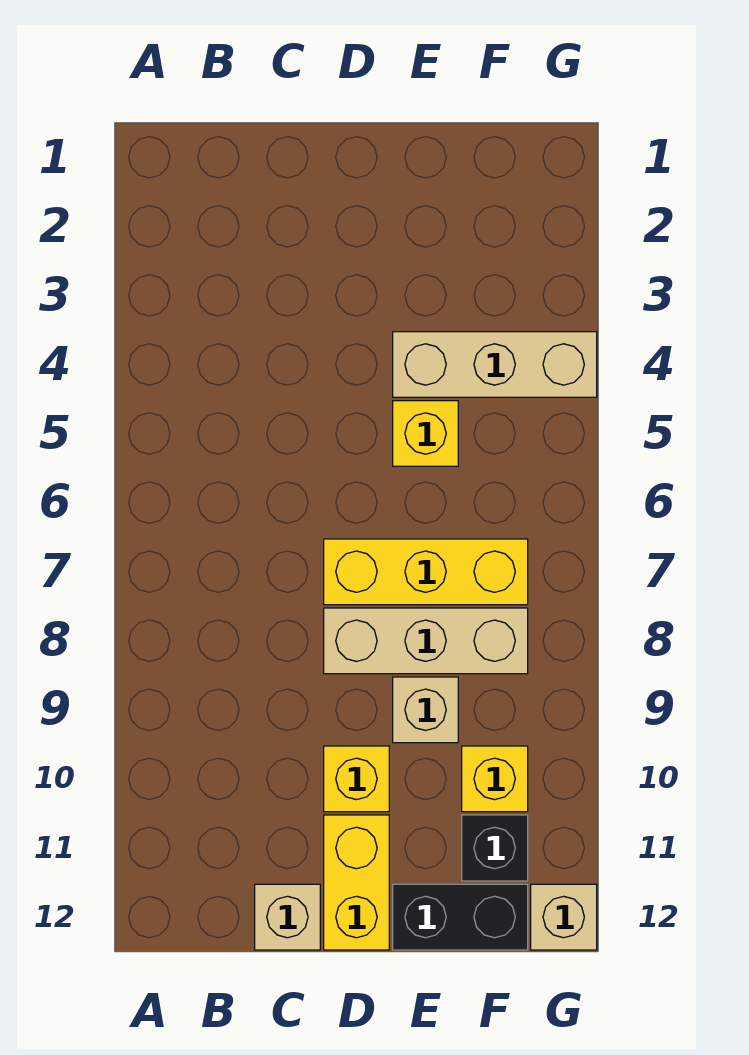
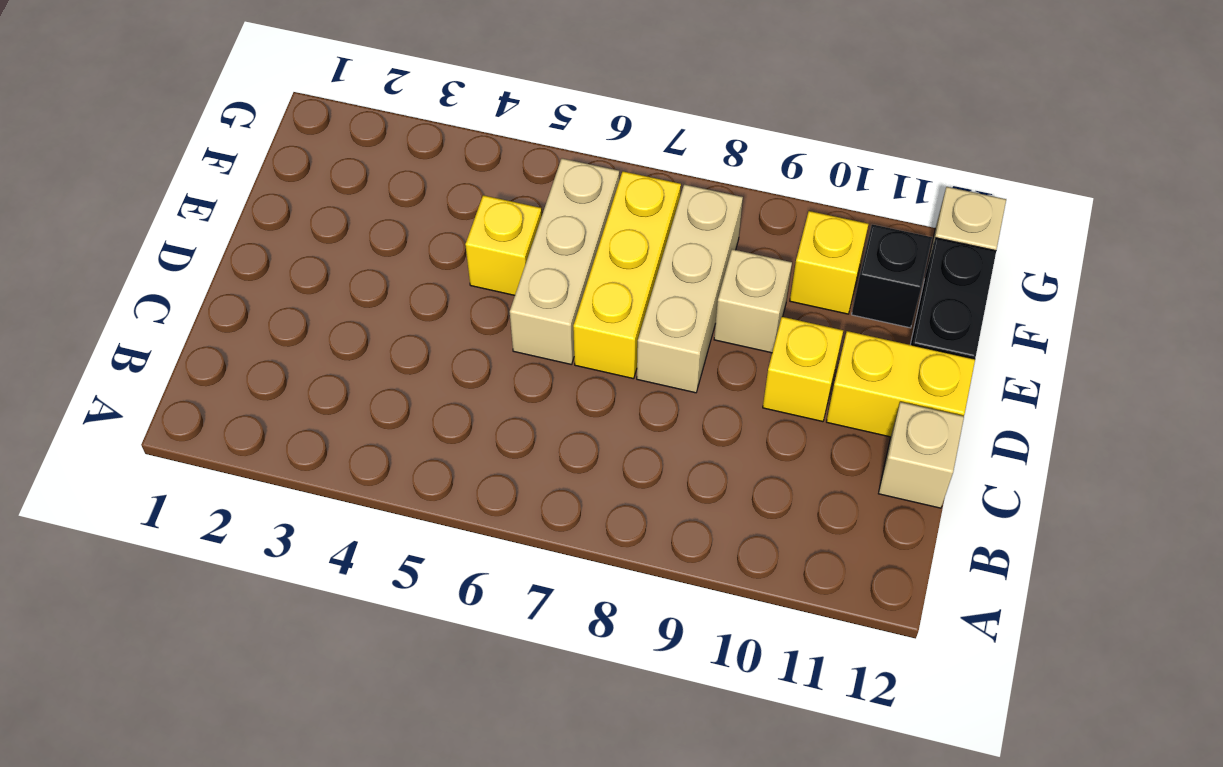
tan 1x3 brick [393,332,597,397] -> tan 1x3 brick moved to [510,158,619,365]

